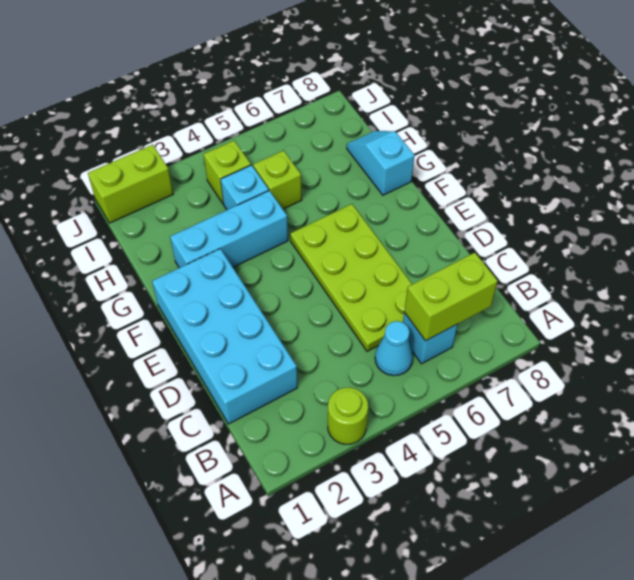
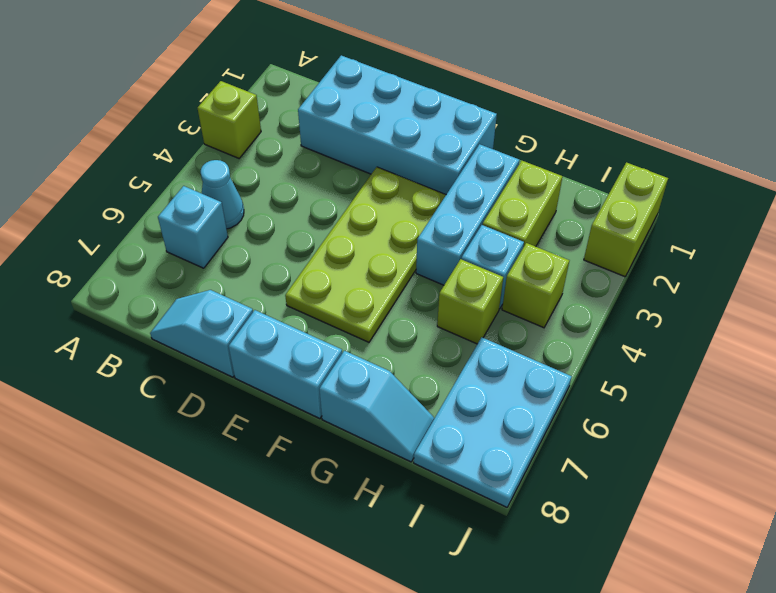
lime 1x1 round brick [328,387,368,444] -> lime 1x1 brick [198,81,261,158]
lime 1x2 brick [404,253,498,341] -> lime 1x2 brick moved to [483,161,563,247]
lime 2x4 plate [290,204,412,351] -> lime 2x4 plate turned to [285,167,446,342]
none -> cyan 1x2 slope [150,290,253,377]
none -> cyan 1x2 brick [229,310,342,419]
none -> cyan 2x3 plate [414,337,572,507]

